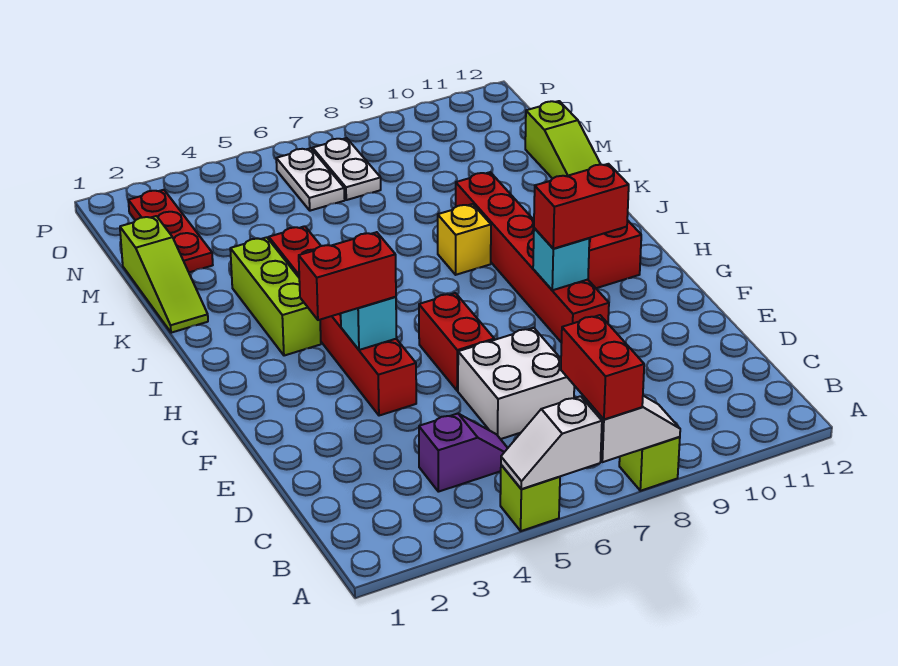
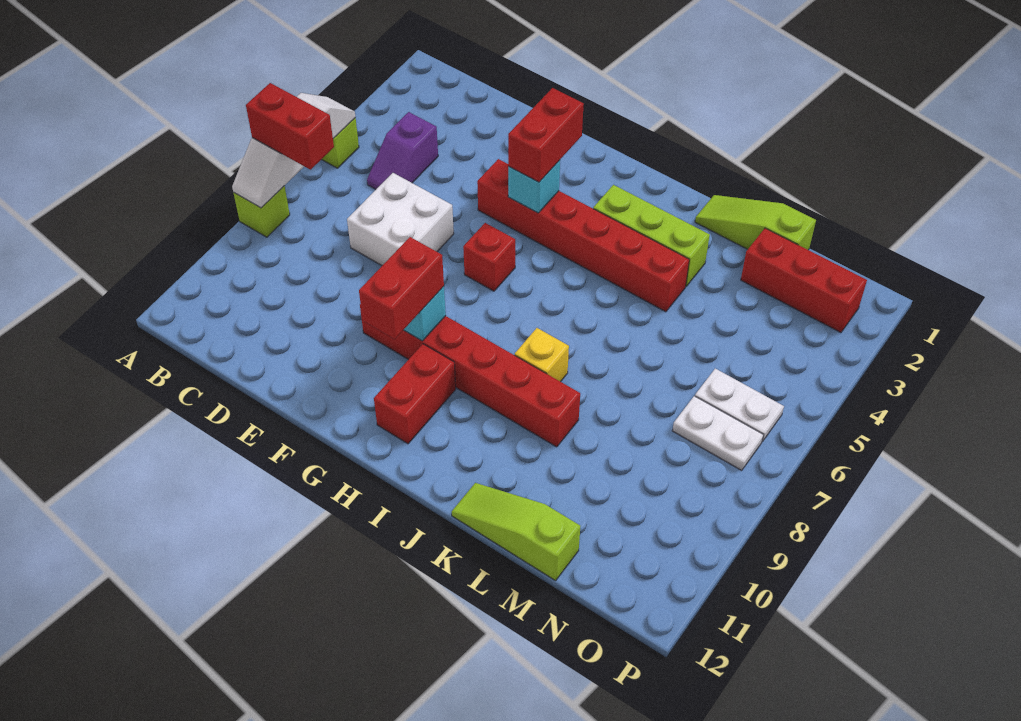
red 1x2 brick [419,293,494,391] -> red 1x1 brick [463,223,515,291]
red 1x3 plate [128,190,213,272] -> red 1x3 brick [741,228,867,333]

